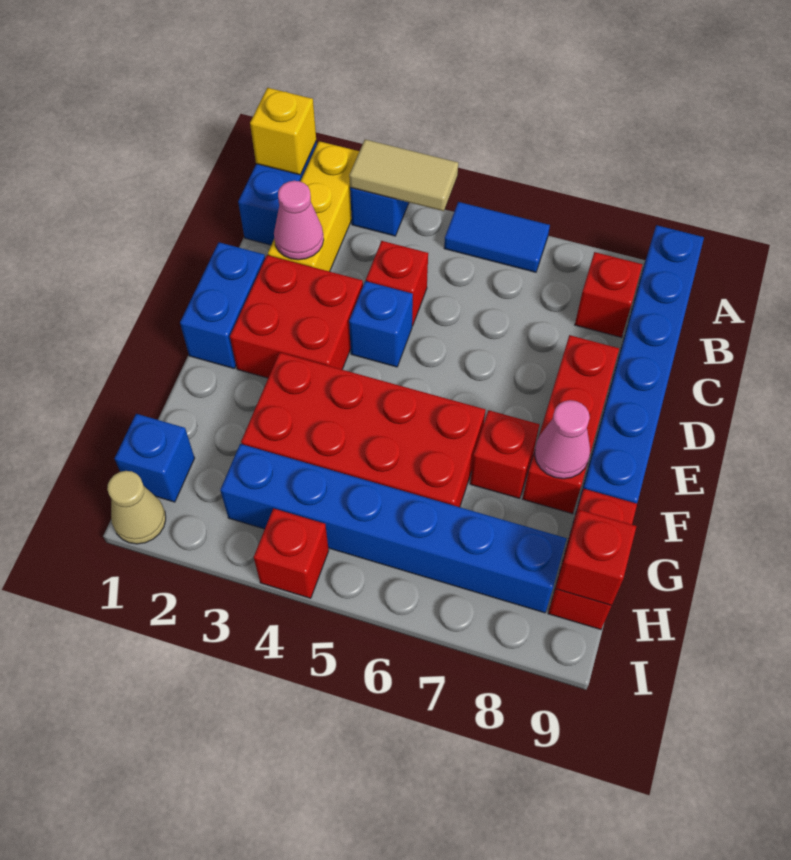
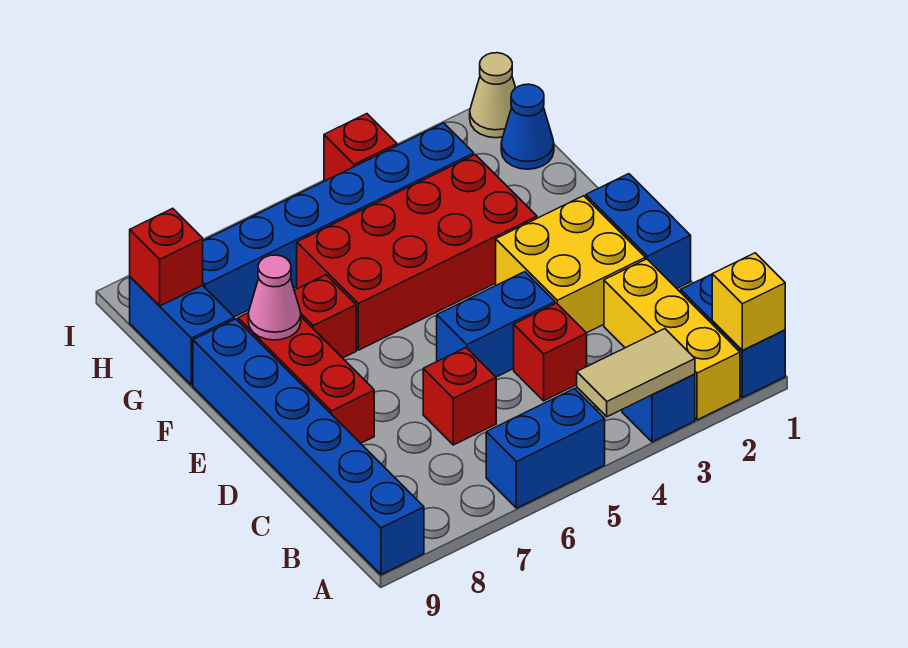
blue 1x2 tile [444,202,550,272] -> blue 1x2 brick [486,389,605,508]
red 1x1 brick [575,252,642,337] -> red 1x1 brick moved to [423,348,496,445]
pink 1x1 cone [274,181,324,260] -> none
red 2x2 brick [230,255,363,378] -> yellow 2x2 brick [496,196,645,333]
blue 1x1 brick [349,281,413,367] -> blue 1x2 brick [437,272,555,377]
red 1x2 brick [548,489,637,630] -> blue 1x2 brick [130,277,234,385]
blue 1x1 brick [115,414,195,502] -> blue 1x1 cone [501,84,554,169]

